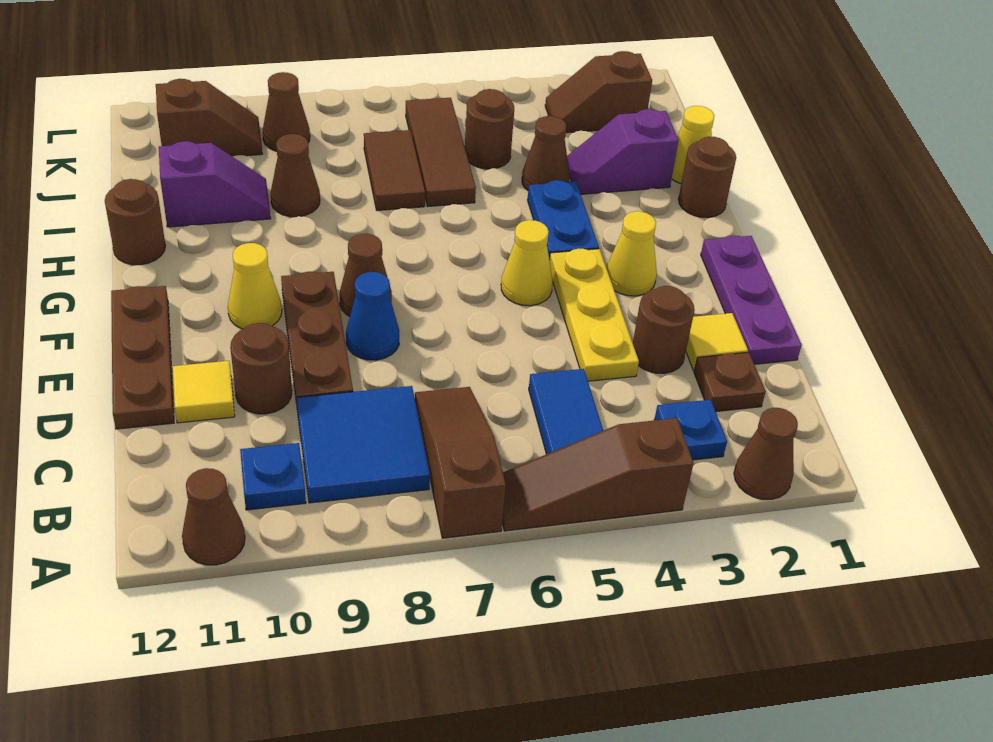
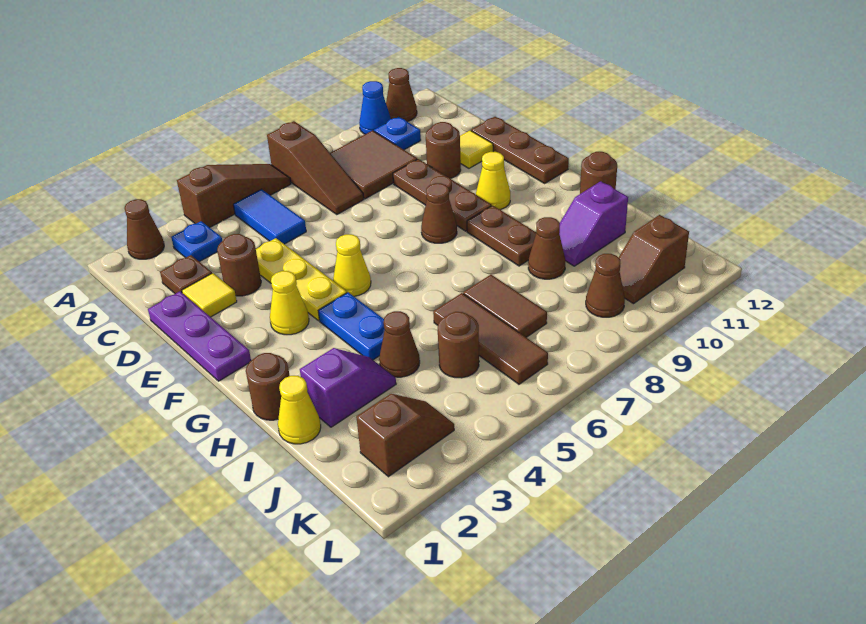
blue 2x2 tile [297,386,430,503] -> brown 2x2 tile [330,131,417,199]
blue 1x1 cone [346,272,399,360] -> blue 1x1 cone moved to [359,81,391,134]
none -> brown 1x2 plate [467,205,536,266]

